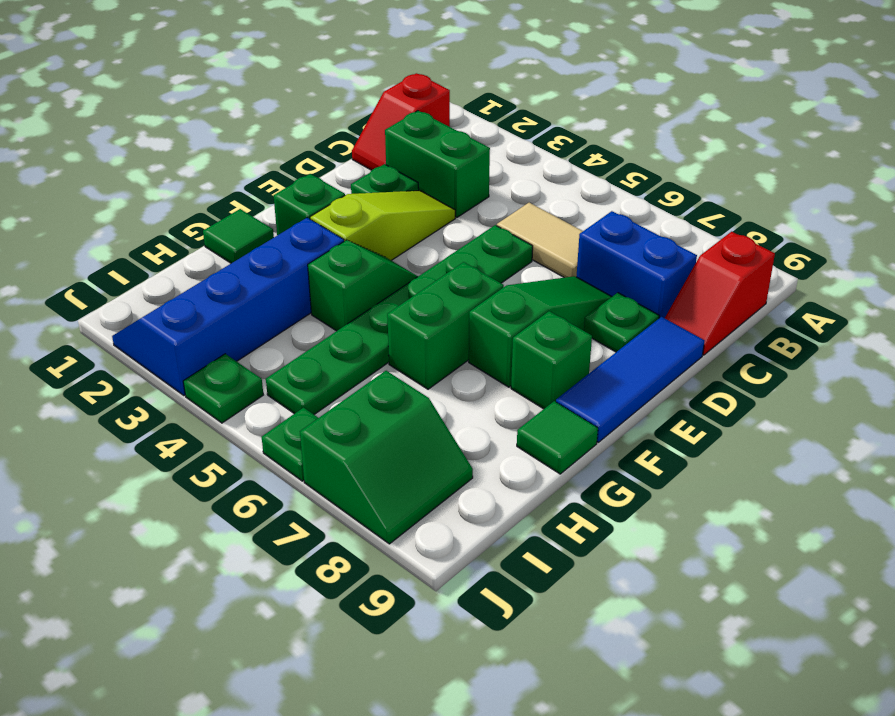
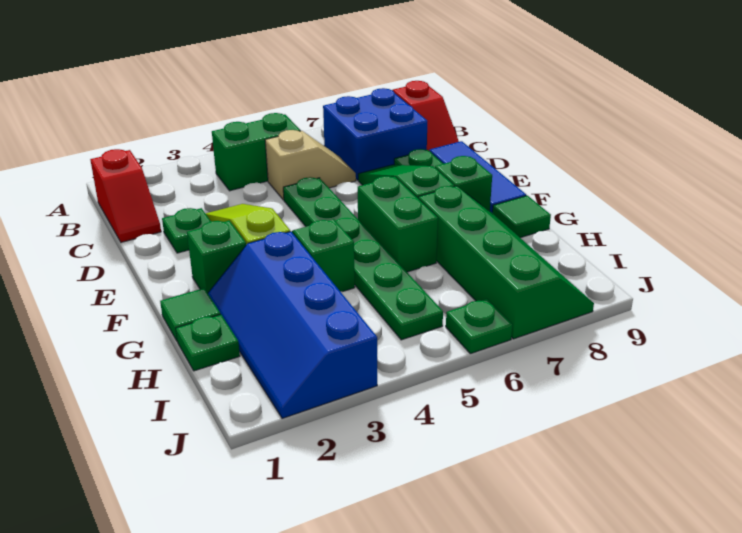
green 1x2 brick [385,111,490,218] -> green 1x2 brick moved to [212,113,301,191]
tan 1x2 tile [497,203,583,278] -> tan 1x2 slope [265,130,356,200]
blue 1x2 brick [576,211,697,318] -> blue 2x2 brick [323,88,427,180]
green 2x2 slope [300,371,473,544] -> green 2x4 slope [418,186,594,339]
green 1x1 plate [183,354,263,423] -> green 1x1 plate moved to [176,315,240,371]

